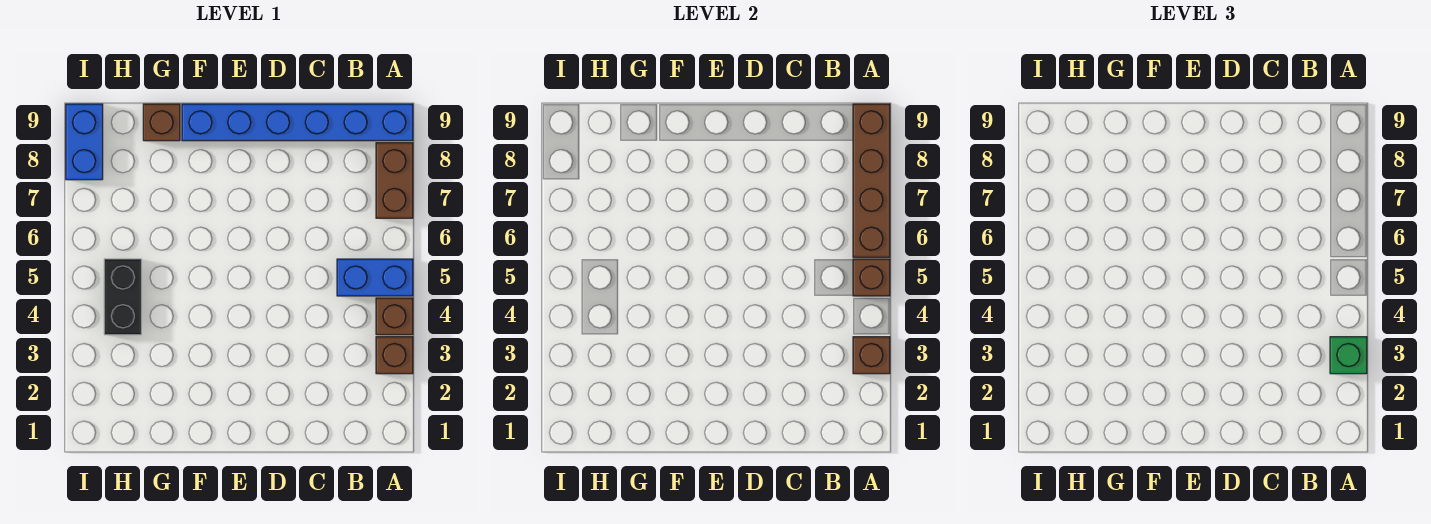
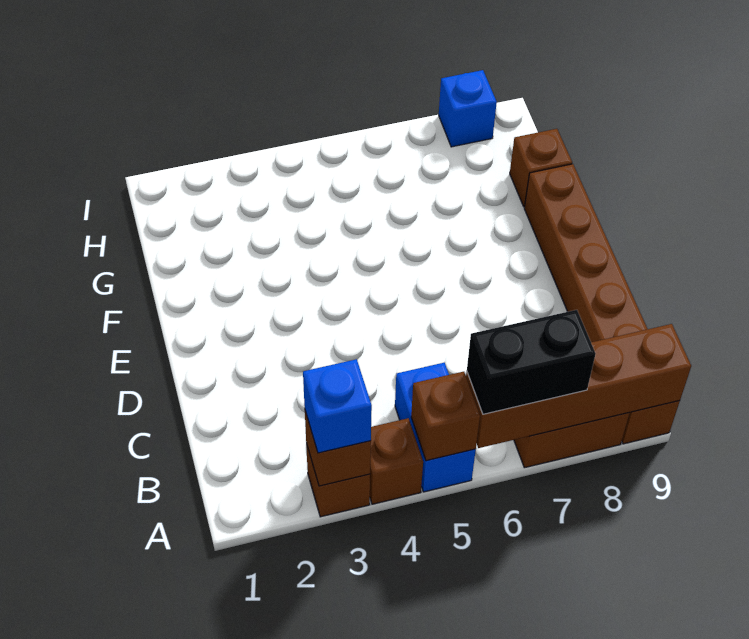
green 1x1 brick [1330,337,1367,374] -> blue 1x1 brick [303,359,372,453]
blue 1x6 brick [182,104,413,141] -> brown 1x6 brick [524,164,680,444]
black 1x2 brick [104,259,141,335] -> black 1x2 brick moved to [467,310,596,414]
blue 1x2 brick [66,104,103,180] -> blue 1x1 brick [439,70,497,147]

